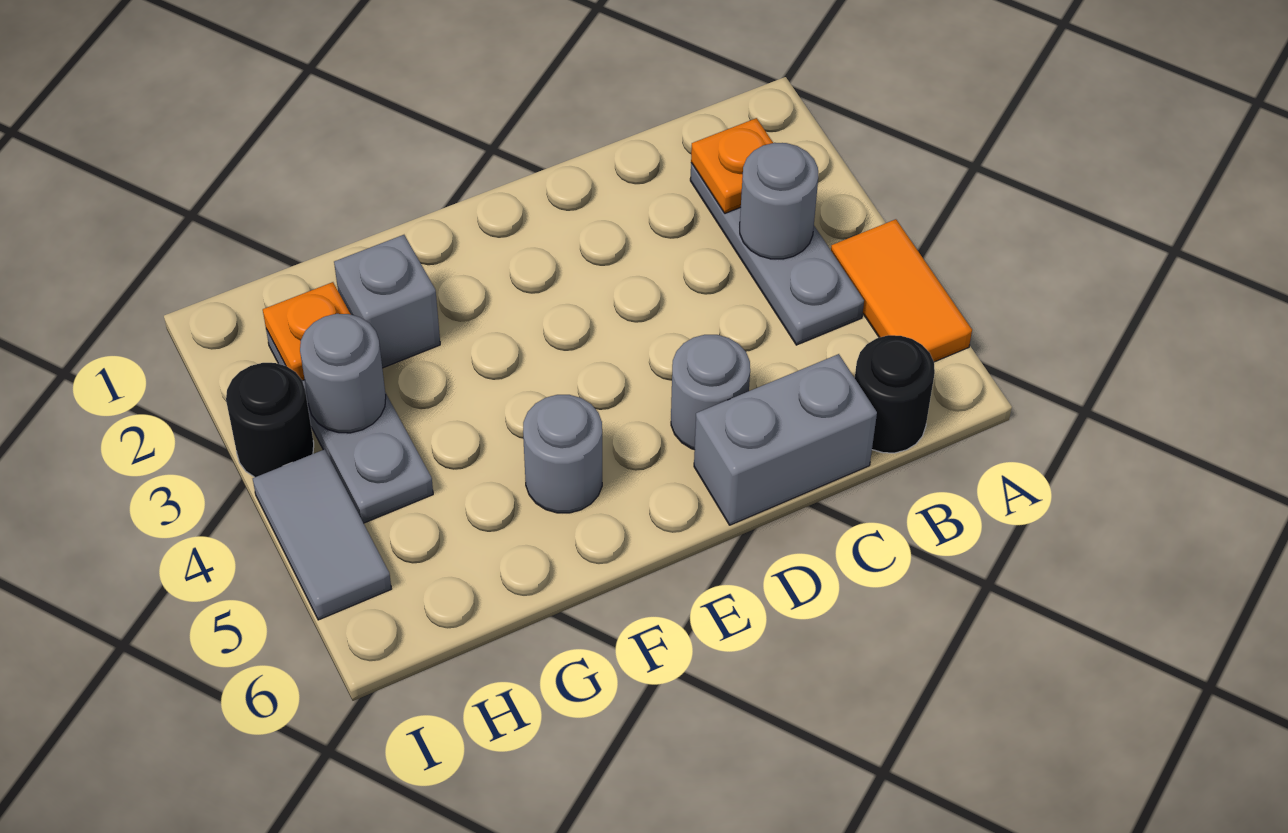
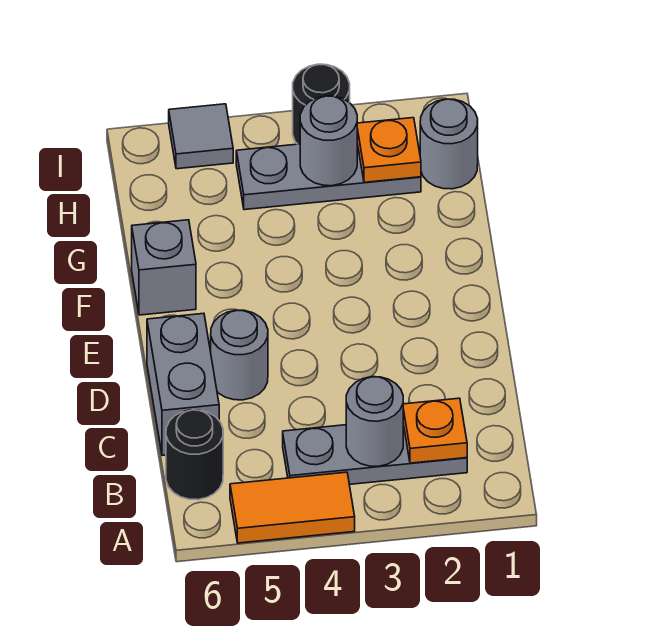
grey 1x1 round brick [523,395,602,513] -> grey 1x1 round brick moved to [420,99,478,189]
grey 1x1 brick [334,235,440,368] -> grey 1x1 brick moved to [132,220,196,315]
grey 1x2 tile [253,449,391,620] -> grey 1x1 tile [169,104,233,169]

